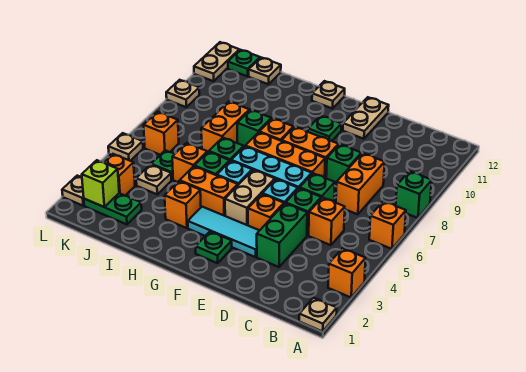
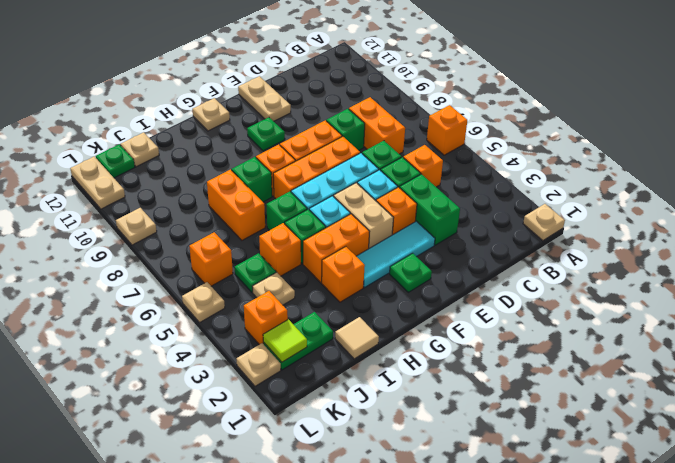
orange 1x1 brick [328,248,366,297] -> none
green 1x1 brick [396,171,432,218] -> none
none -> tan 1x1 tile [335,317,379,359]
lime 1x1 brick [82,160,119,207] -> lime 1x1 tile [263,319,307,362]

